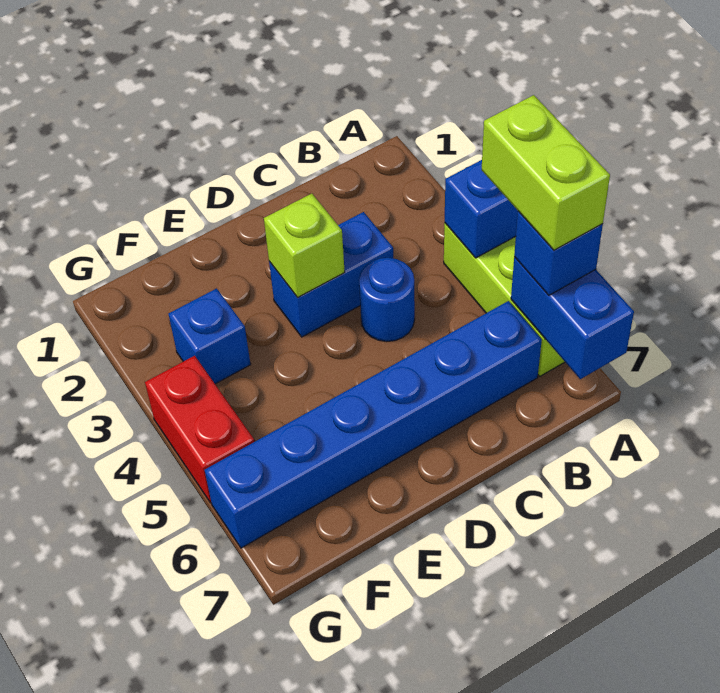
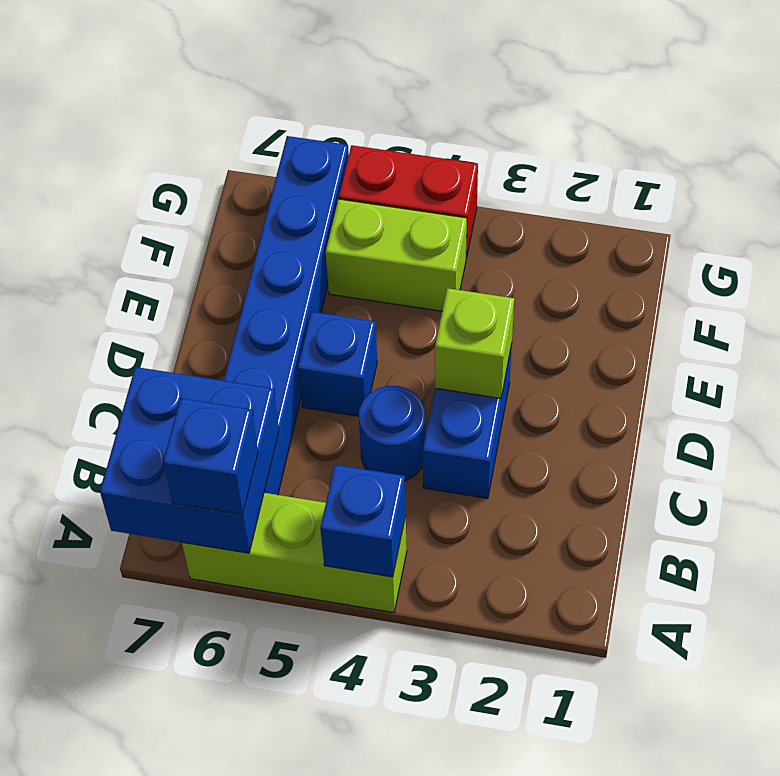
lime 1x2 brick [482,95,610,250] -> lime 1x2 brick moved to [326,199,467,311]
blue 1x2 brick [511,257,634,379] -> blue 2x2 brick [100,367,279,553]
blue 1x1 brick [169,288,251,384] -> blue 1x1 brick moved to [298,312,377,416]

